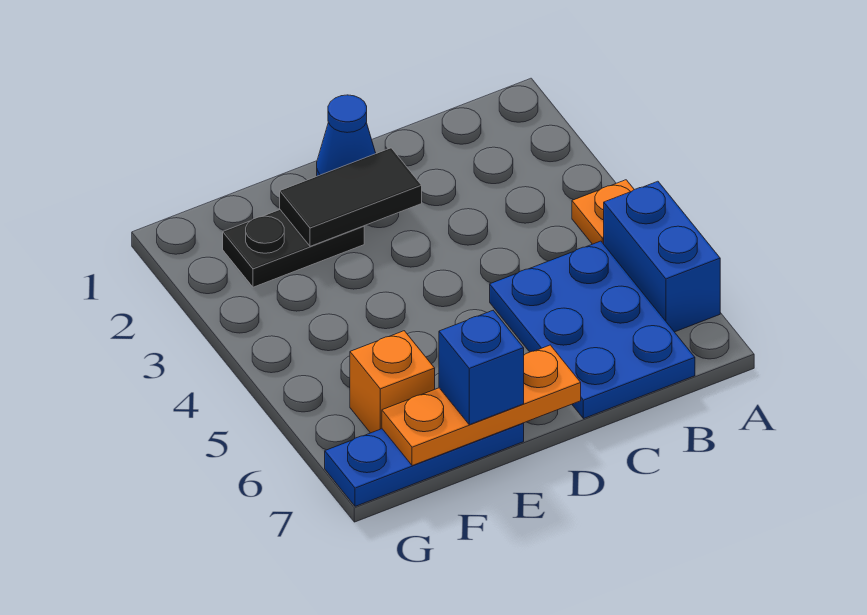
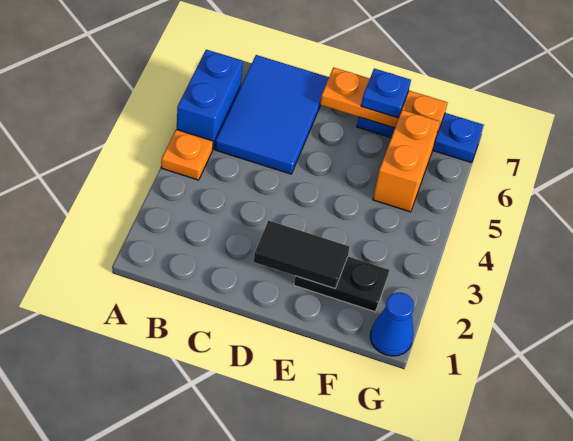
blue 2x3 plate [490,241,695,419] -> blue 2x3 tile [215,55,329,174]
blue 1x1 cone [317,95,376,176] -> blue 1x1 cone moved to [370,293,414,356]
blue 1x1 brick [439,311,524,425] -> blue 1x1 plate [361,69,411,118]
orange 1x1 brick [350,331,435,433] -> orange 1x2 brick [373,110,440,212]

